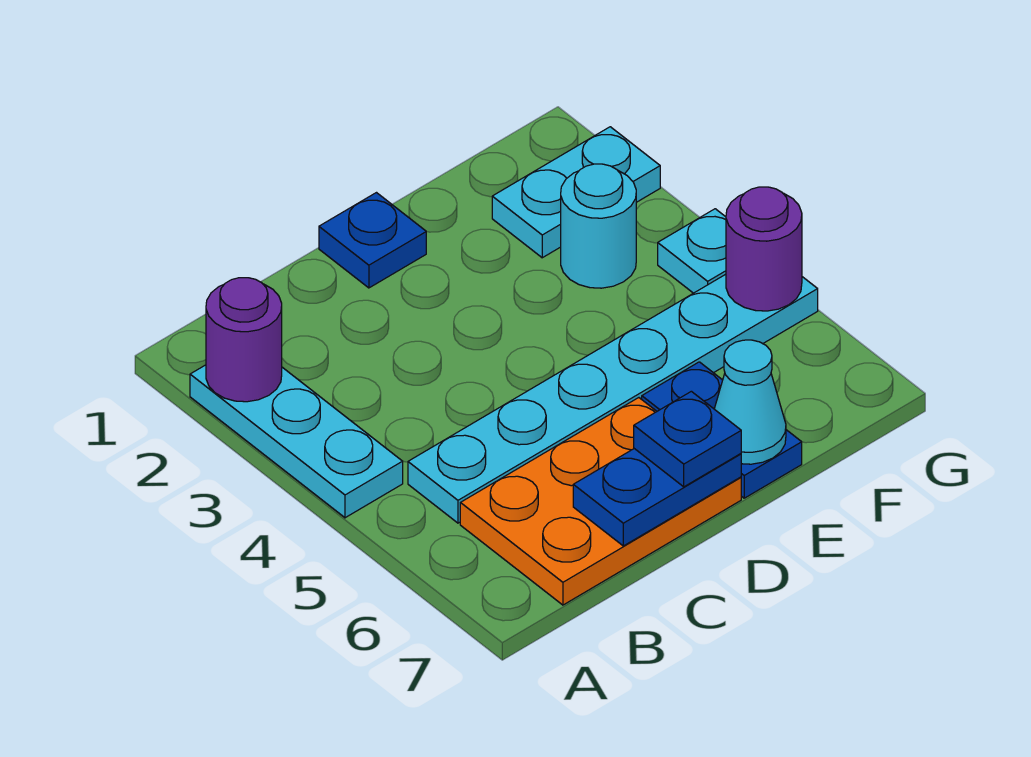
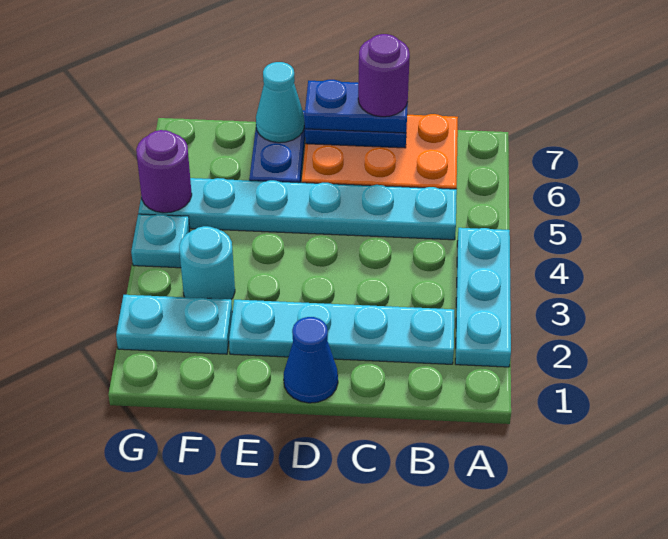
purple 1x1 round brick [206,278,282,402] -> purple 1x1 round brick moved to [358,34,410,117]
none -> cyan 1x4 plate [229,300,454,364]
blue 1x1 plate [319,193,426,288] -> blue 1x1 cone [284,317,338,403]
blue 1x1 plate [634,391,741,487] -> blue 1x2 plate [305,80,408,133]

